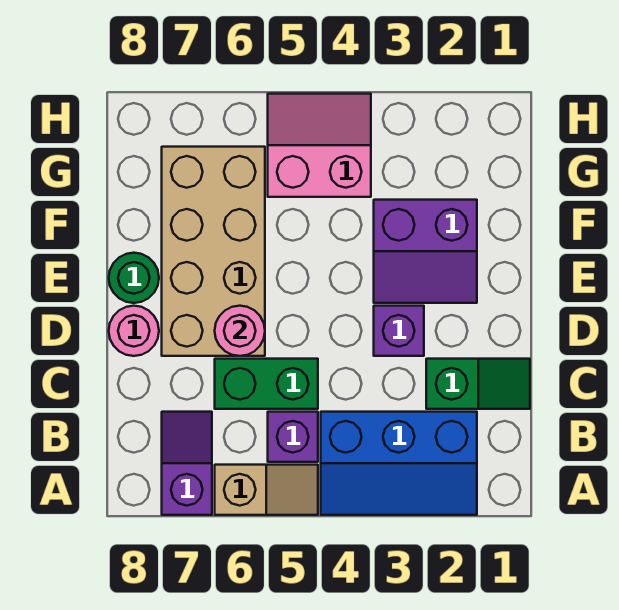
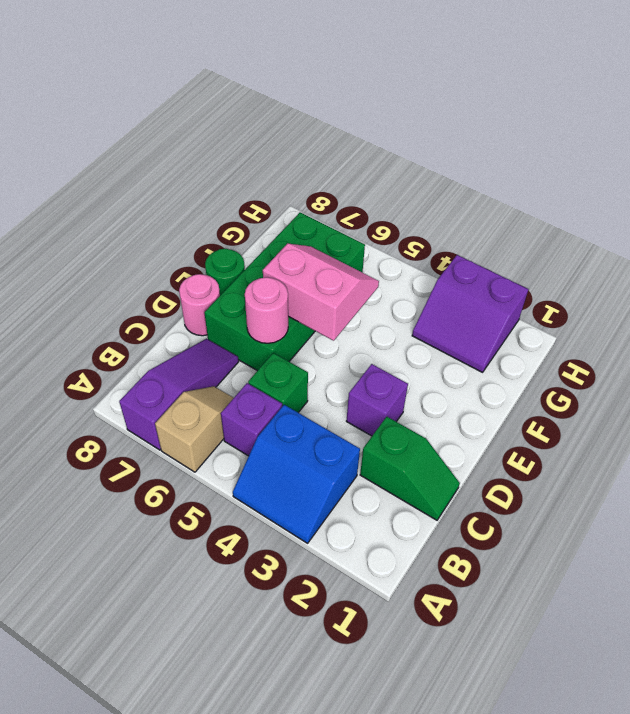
blue 2x3 slope [321,412,477,515] -> blue 2x2 slope [233,405,360,543]
tan 1x2 slope [215,465,318,515] -> tan 1x2 slope turned to [155,386,233,472]
purple 1x2 slope [162,412,212,515] -> purple 1x3 slope [119,339,239,450]
green 1x2 brick [215,359,318,409] -> green 1x1 brick [248,353,308,413]
tan 2x4 brick [162,147,265,356] -> green 2x4 brick [204,212,365,371]
purple 2x2 slope [374,200,477,303] -> purple 2x2 slope moved to [412,255,528,372]
pink 2x2 slope [268,94,371,197] -> pink 2x2 slope moved to [263,243,379,341]

